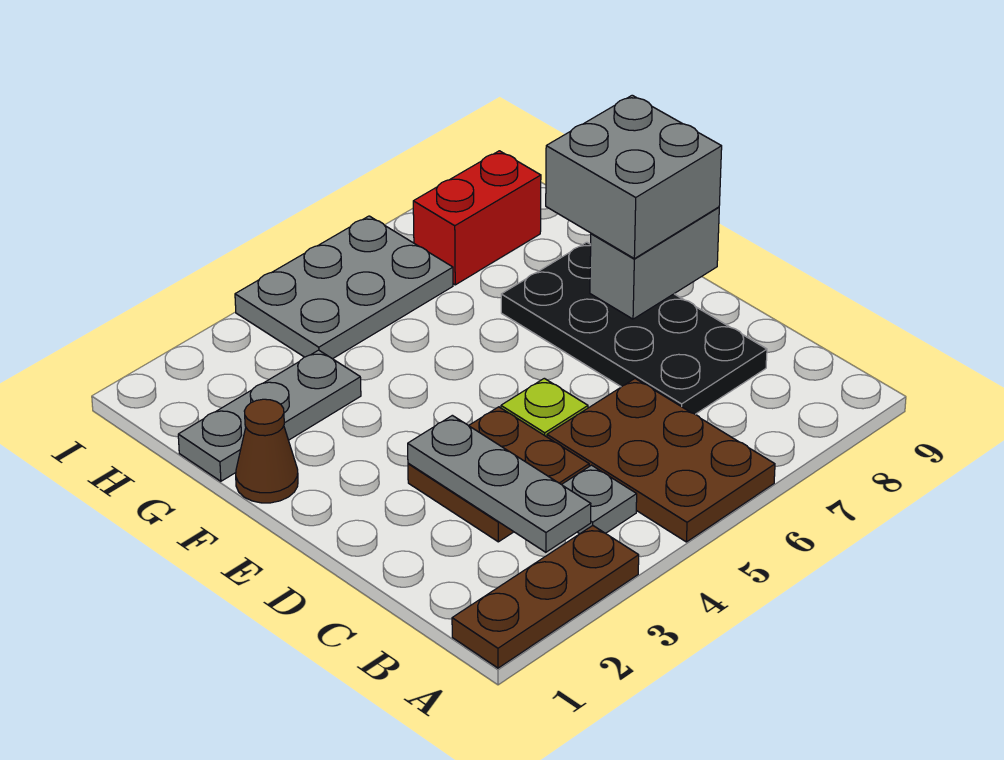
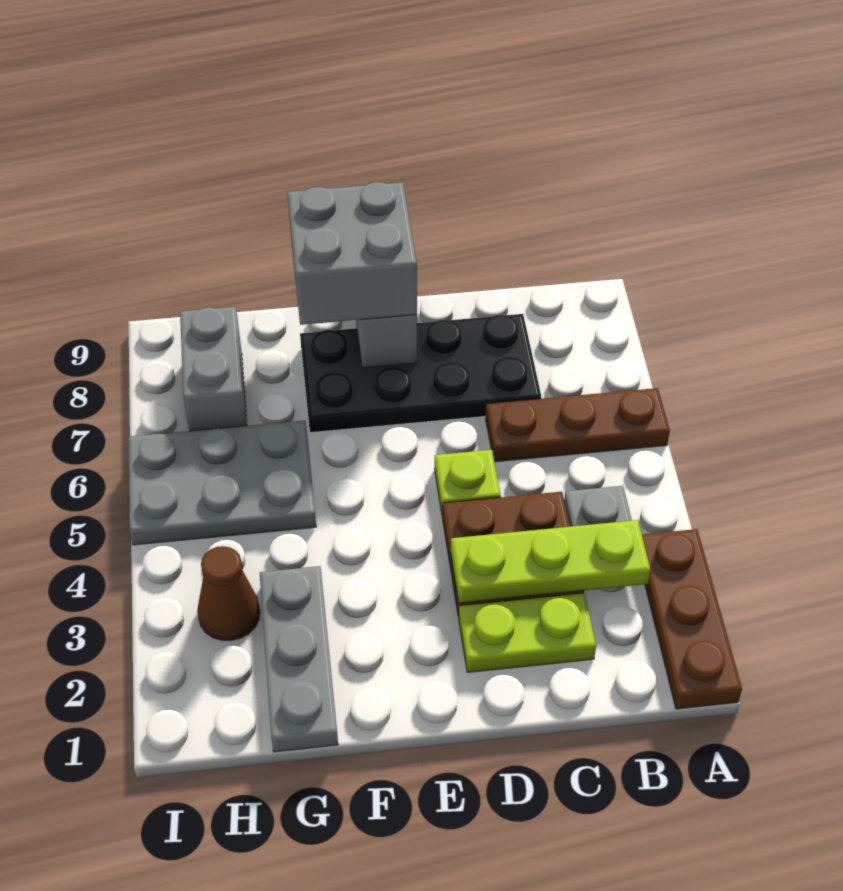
brown 2x3 plate [547,379,775,542] -> brown 1x3 plate [486,388,670,462]
grey 1x3 plate [408,415,591,552] -> lime 1x3 plate [451,520,651,603]
none -> lime 1x2 plate [459,593,596,672]
brown 1x1 cone [236,399,298,503] -> brown 1x1 cone moved to [197,546,260,641]
grey 2x3 plate [235,216,453,359] -> grey 2x3 plate turned to [128,420,316,545]
red 1x2 brick [413,151,541,285] -> grey 1x2 brick [180,307,247,431]

